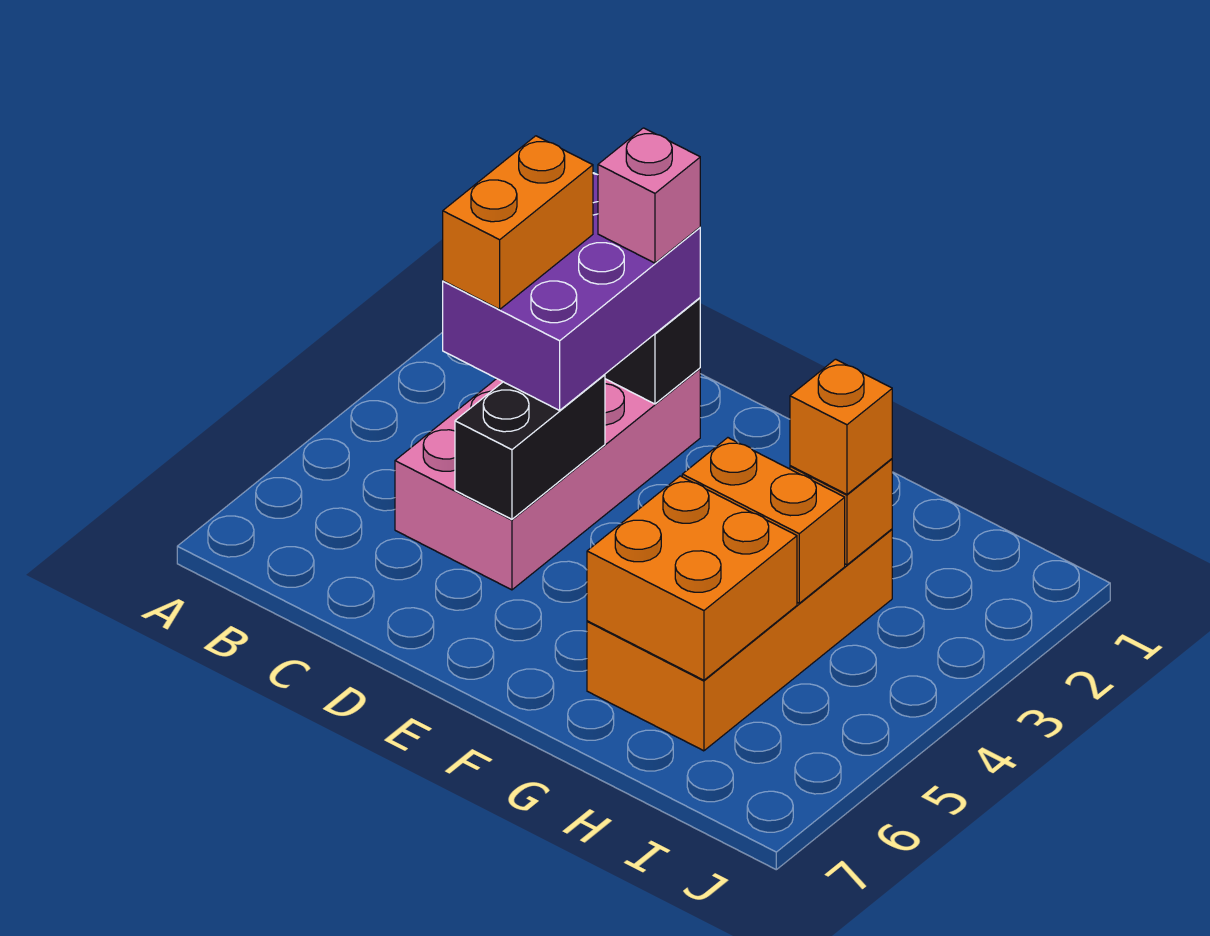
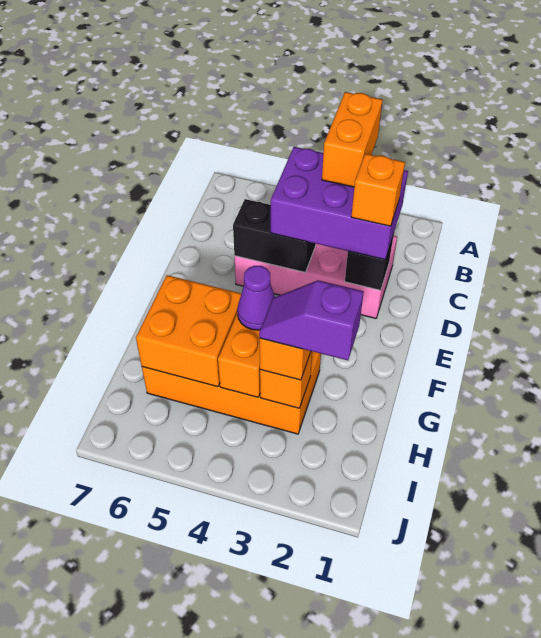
orange 1x2 brick [443,136,593,309] -> orange 1x2 brick turned to [322,92,382,187]
pink 1x1 brick [598,128,700,263] -> orange 1x1 brick [351,154,405,226]
none -> purple 1x1 cone [237,266,275,330]
none -> purple 1x2 slope [259,280,364,360]

